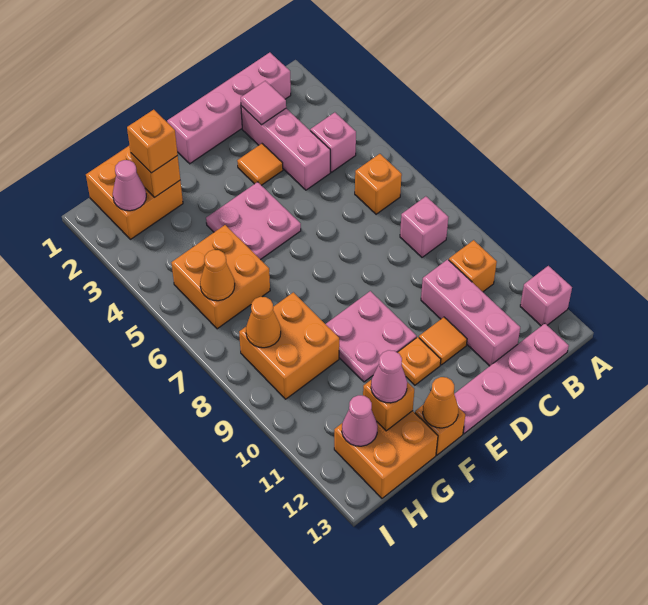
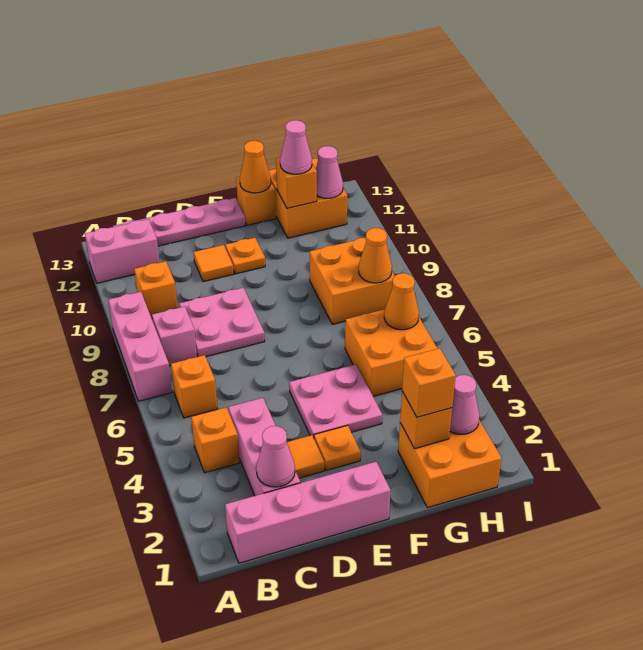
pink 1x1 brick [520,266,572,326] -> pink 1x2 brick [85,219,160,283]
pink 1x1 brick [310,112,356,172] -> orange 1x1 brick [191,408,239,473]
pink 1x1 tile [241,81,286,125] -> pink 1x1 cone [256,426,295,487]
pink 1x3 brick [421,259,520,366] -> pink 1x3 brick moved to [108,292,172,401]
none -> orange 1x1 plate [314,425,361,470]
pink 2x2 plate [326,291,417,382] -> pink 2x2 plate moved to [179,288,265,357]

